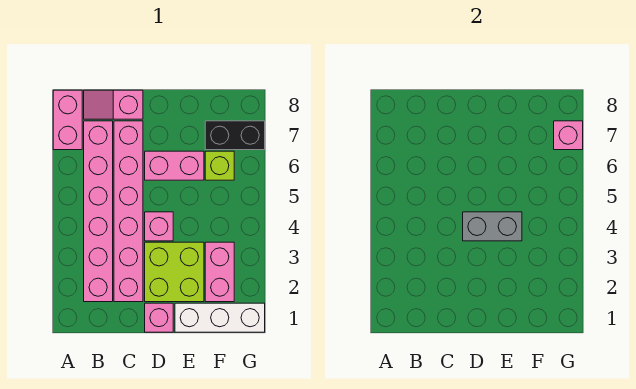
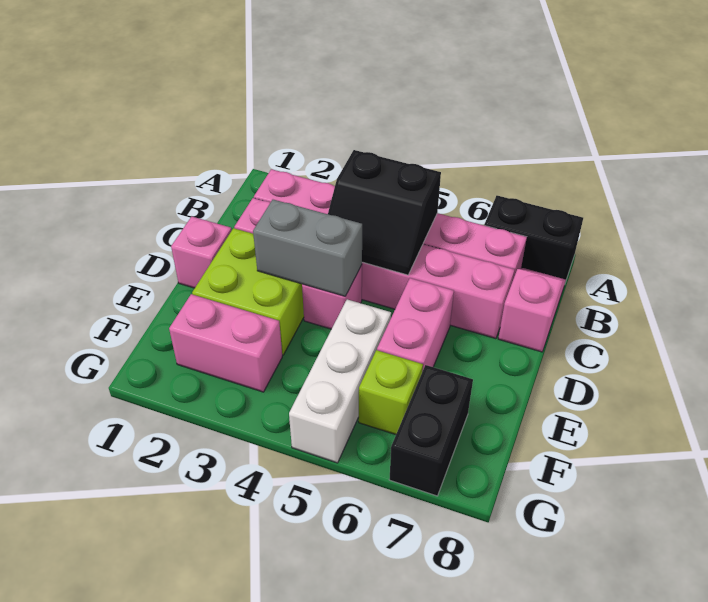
pink 1x2 brick [53,90,82,150] -> black 1x2 brick [484,196,583,282]
none -> black 2x2 slope [328,150,441,275]
grey 1x2 brick [463,212,522,241] -> grey 1x2 brick turned to [253,200,362,296]
white 1x3 brick [175,303,265,332] -> white 1x3 brick moved to [289,299,391,463]
pink 1x1 brick [554,121,583,150] -> none

